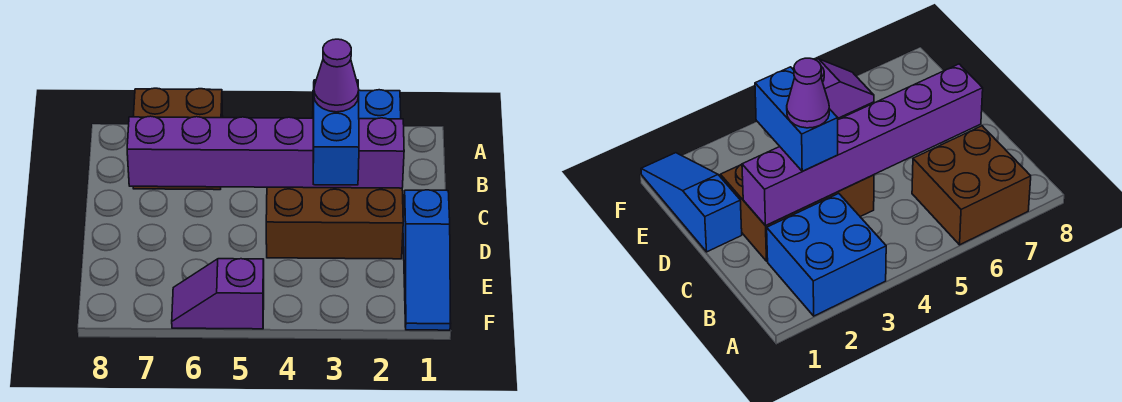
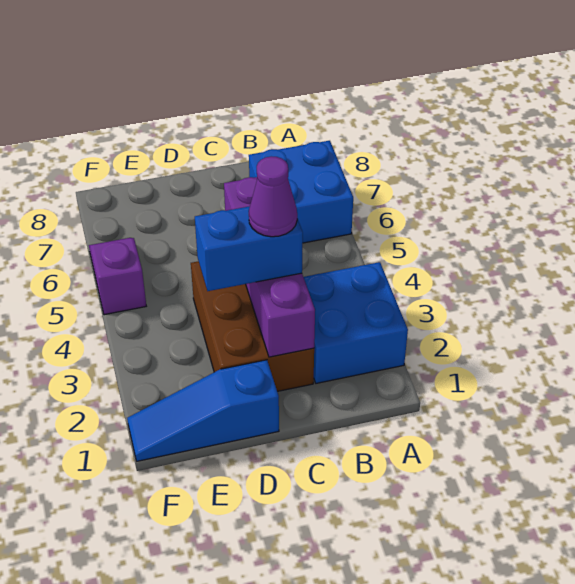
brown 2x2 brick [133,88,223,190] -> blue 2x2 brick [249,141,353,243]
purple 1x6 brick [127,116,404,188] -> purple 1x4 brick [224,177,315,357]

